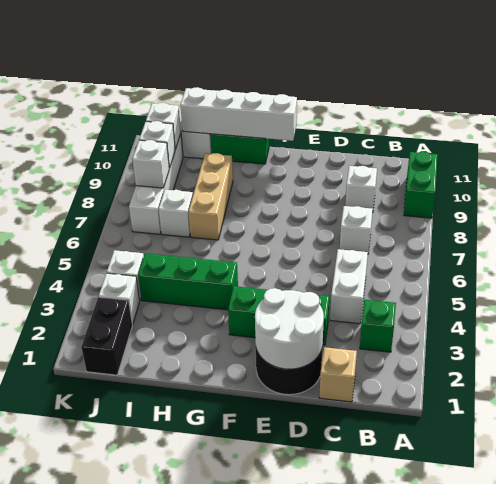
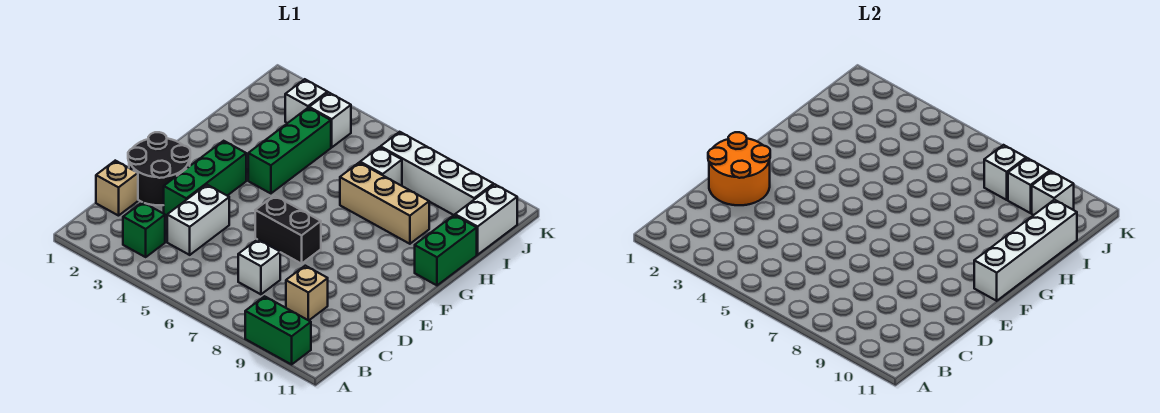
white 1x2 brick [330,249,368,324] -> white 1x2 brick turned to [167,185,229,255]
white 1x1 brick [345,166,377,213] -> tan 1x1 brick [286,266,328,320]
white 2x2 round brick [255,288,324,369] -> orange 2x2 round brick [708,132,770,205]
black 1x2 brick [81,297,132,375] -> black 1x2 brick moved to [255,195,321,264]

